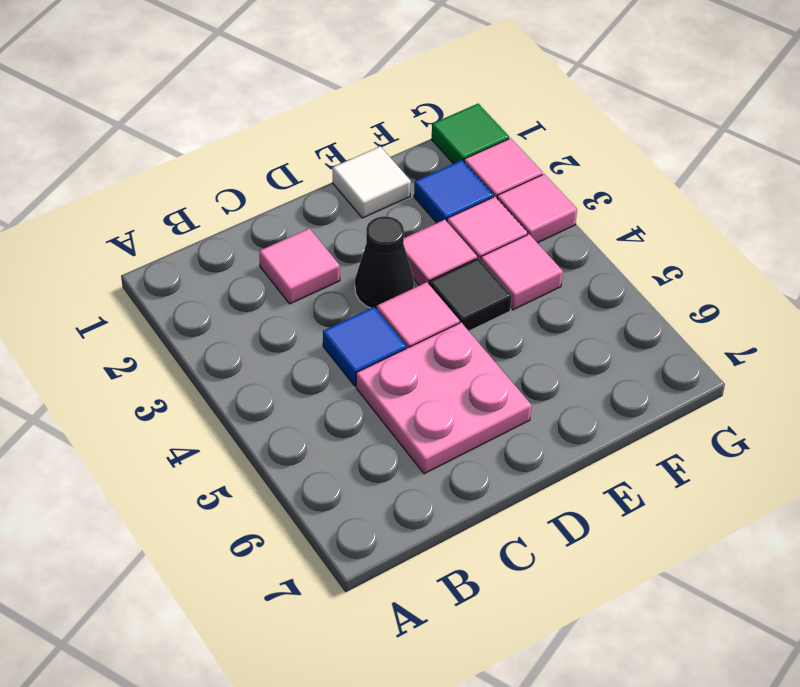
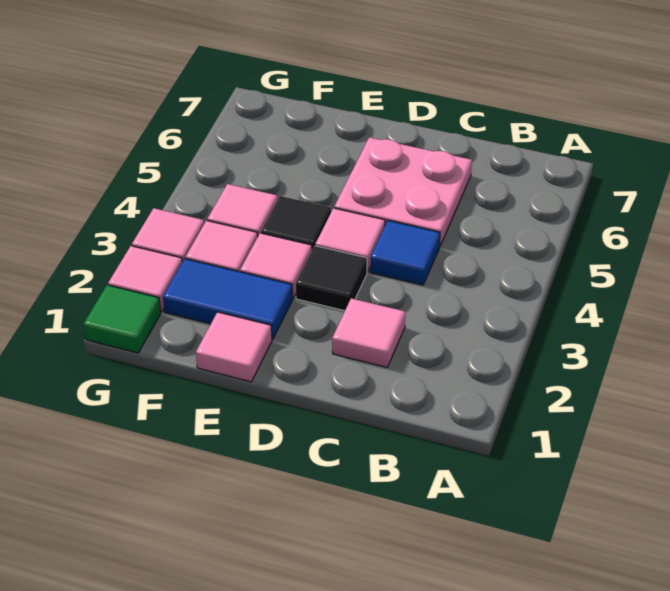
black 1x1 cone [355,216,414,310] -> black 1x1 tile [296,246,367,311]
white 1x1 tile [332,146,411,218] -> pink 1x1 tile [196,312,272,382]
blue 1x1 tile [414,160,493,223] -> blue 1x2 tile [163,259,292,339]

